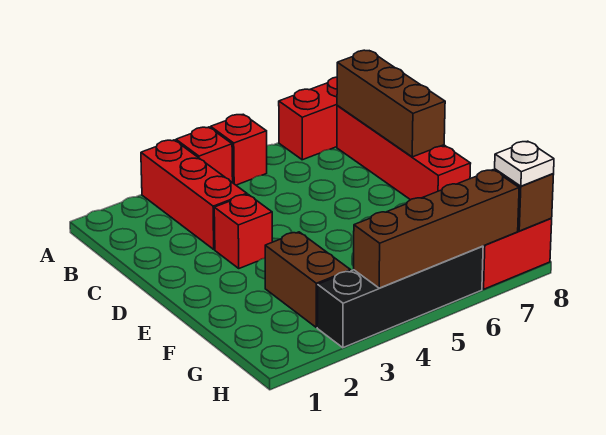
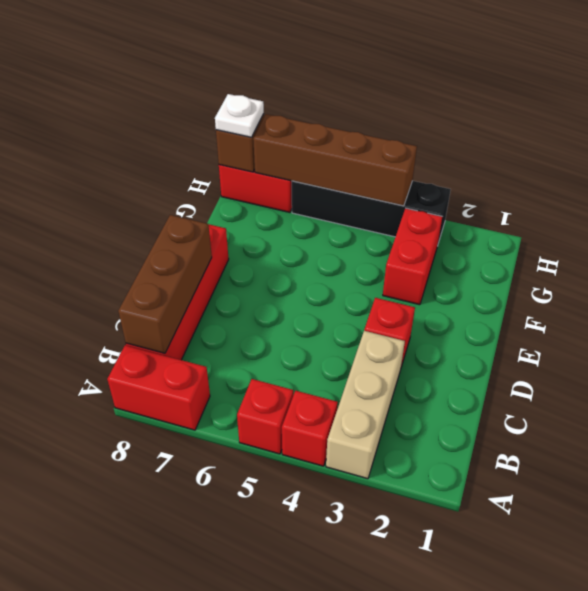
red 1x3 brick [141,140,247,249] -> tan 1x3 brick [326,331,405,479]
brown 1x2 brick [265,232,351,327] -> red 1x2 brick [383,208,443,305]

